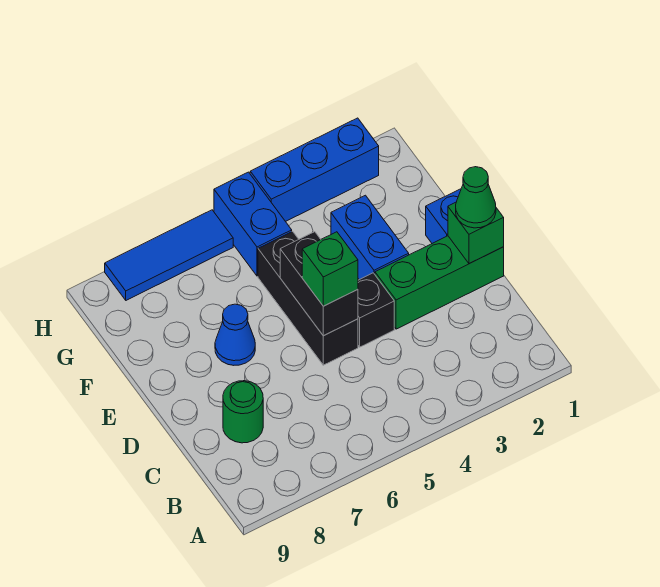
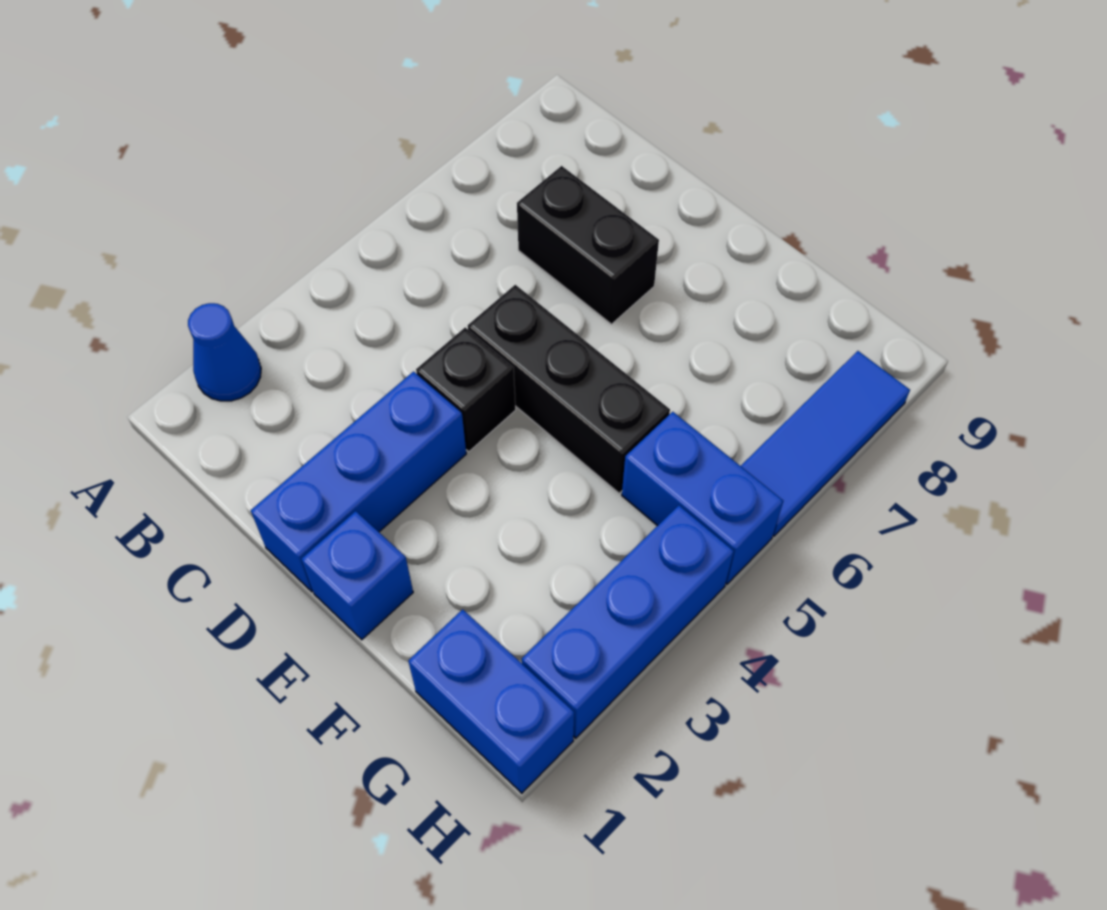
green 1x1 round brick [223,381,263,443] -> none
green 1x3 brick [375,236,504,329] -> blue 1x3 brick [251,372,466,592]
green 1x1 brick [448,202,504,264] -> none
green 1x1 cone [456,167,496,228] -> none
black 1x2 brick [280,232,358,336] -> black 1x2 brick moved to [517,166,659,324]
green 1x1 brick [302,232,358,306] -> none
blue 1x2 brick [331,195,409,280] -> blue 1x2 brick moved to [408,609,574,793]
blue 1x1 cone [215,304,255,365] -> blue 1x1 cone moved to [188,303,261,401]

